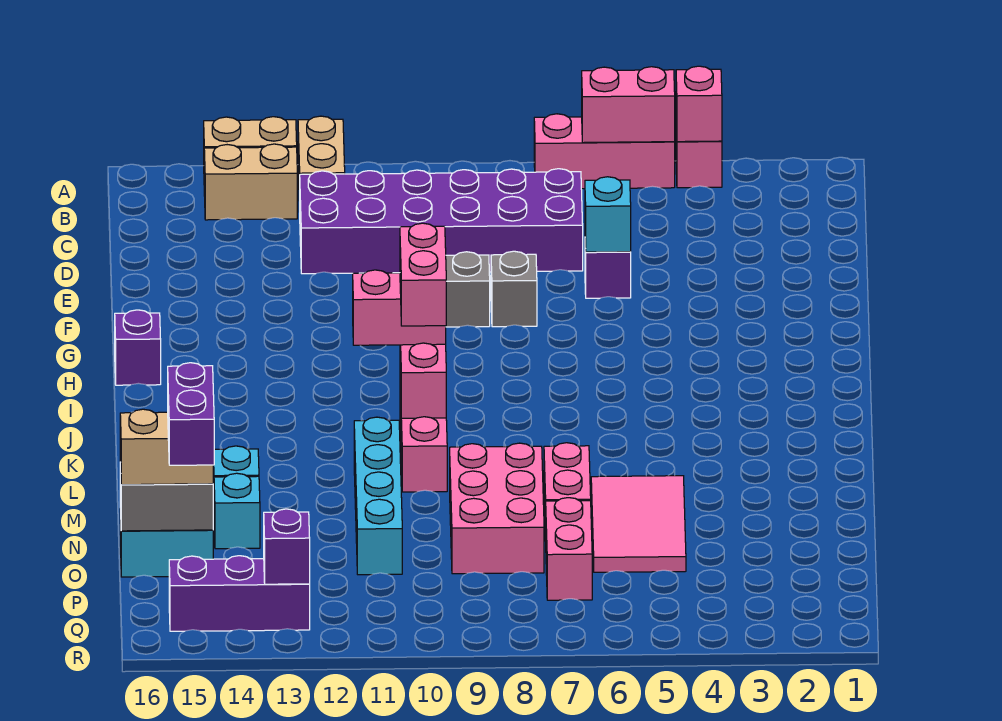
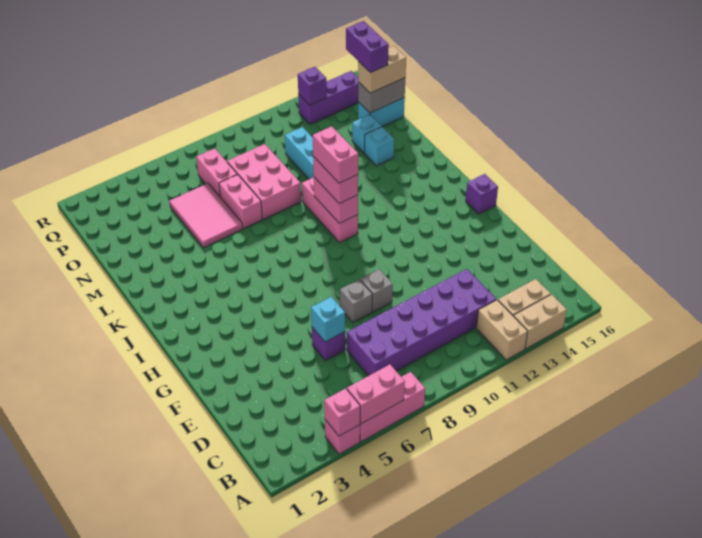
pink 1x2 brick [353,270,446,345] -> pink 1x2 brick turned to [313,156,358,204]

